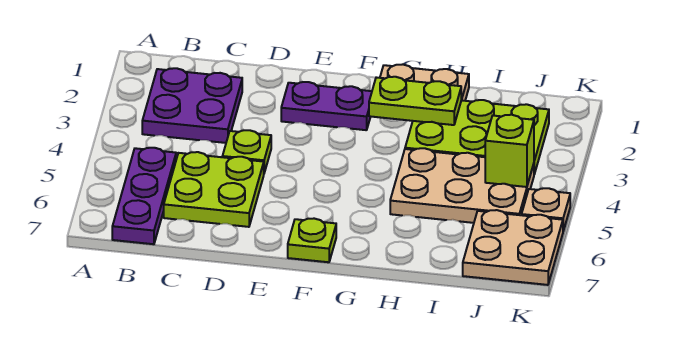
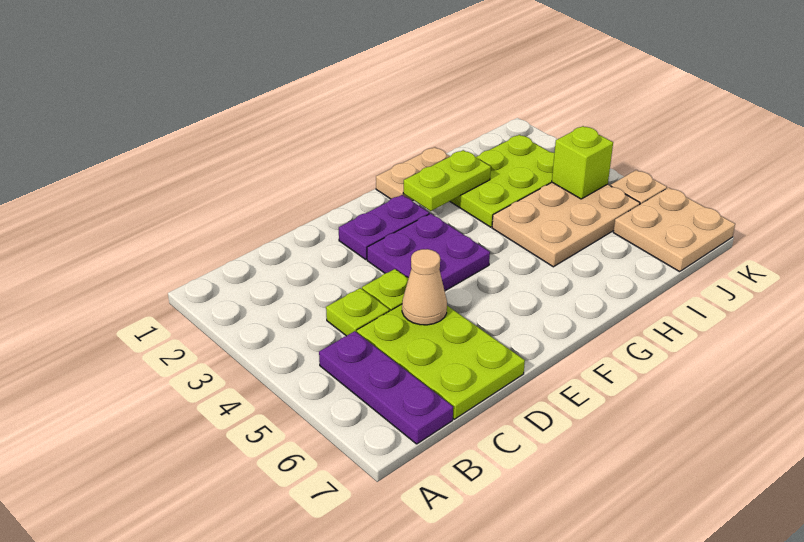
purple 2x2 plate [142,68,242,143] -> purple 2x2 plate moved to [367,213,490,291]
lime 2x2 plate [164,152,264,227] -> lime 2x3 plate [357,304,525,419]
none -> tan 1x1 cone [402,249,447,325]
lime 1x1 plate [288,219,336,262] -> lime 1x1 plate moved to [326,288,389,336]

